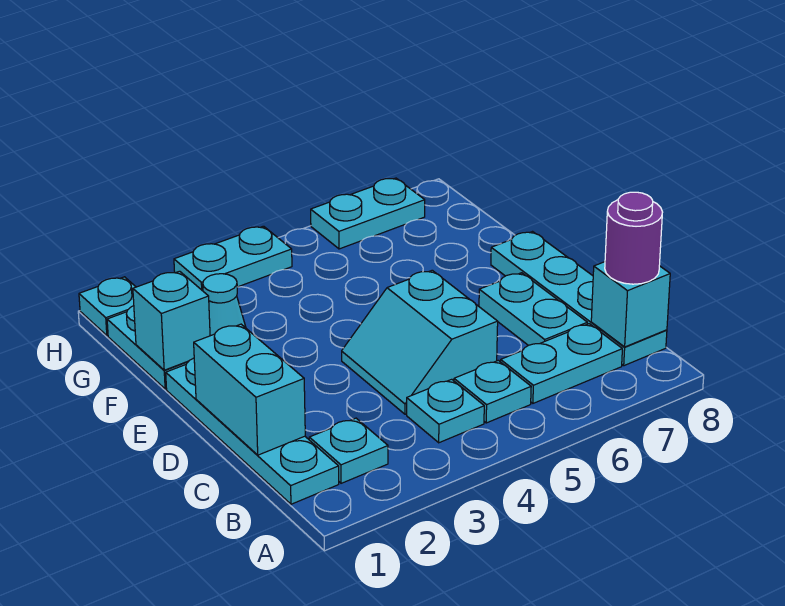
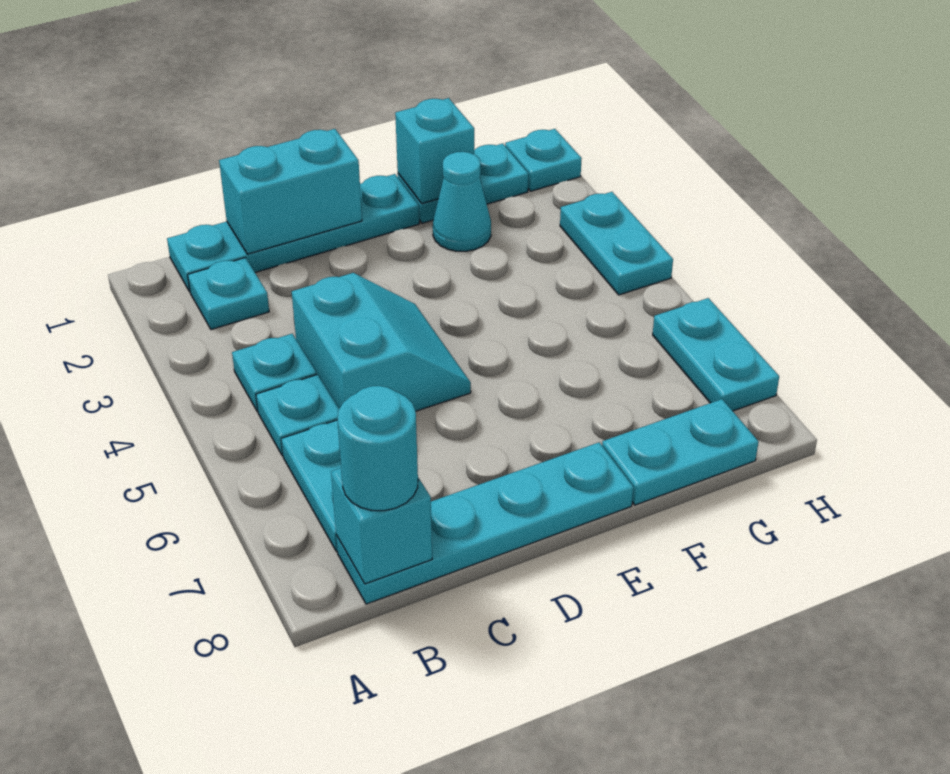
purple 1x1 round brick [605,192,662,284] -> cyan 1x1 round brick [337,386,418,511]
cyan 2x2 slope [342,270,498,414] -> cyan 2x2 slope turned to [292,273,471,411]
cyan 1x2 plate [479,273,587,345] -> cyan 1x2 plate moved to [602,399,758,505]

